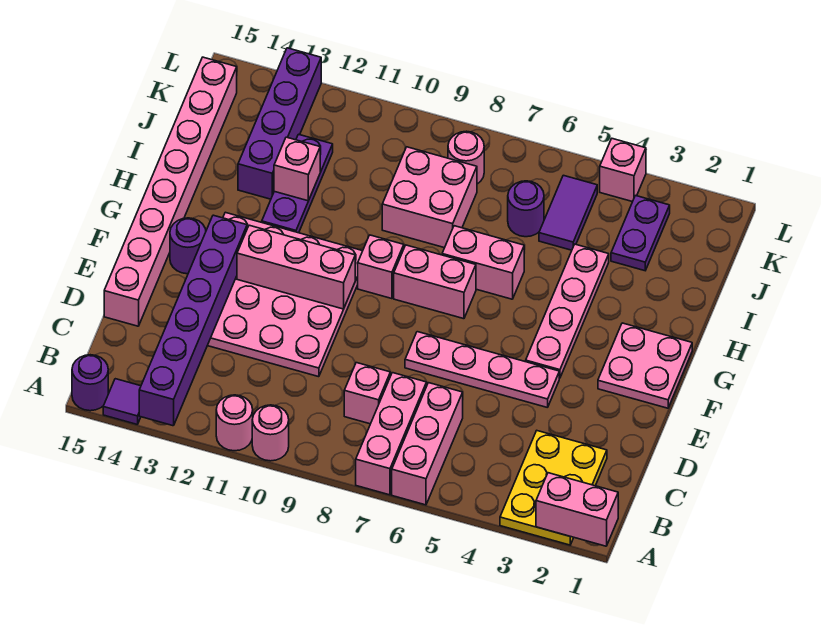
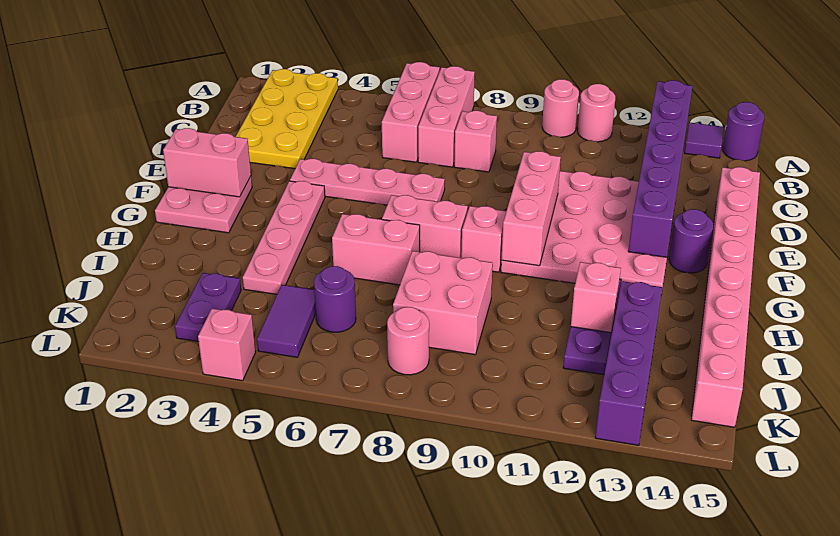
pink 1x2 brick [536,473,618,546] -> pink 1x2 brick moved to [163,128,251,197]
yellow 2x3 plate [500,431,607,545] -> yellow 2x4 plate [236,69,338,169]
pink 1x3 brick [237,225,355,309] -> pink 1x3 brick turned to [501,151,561,266]

